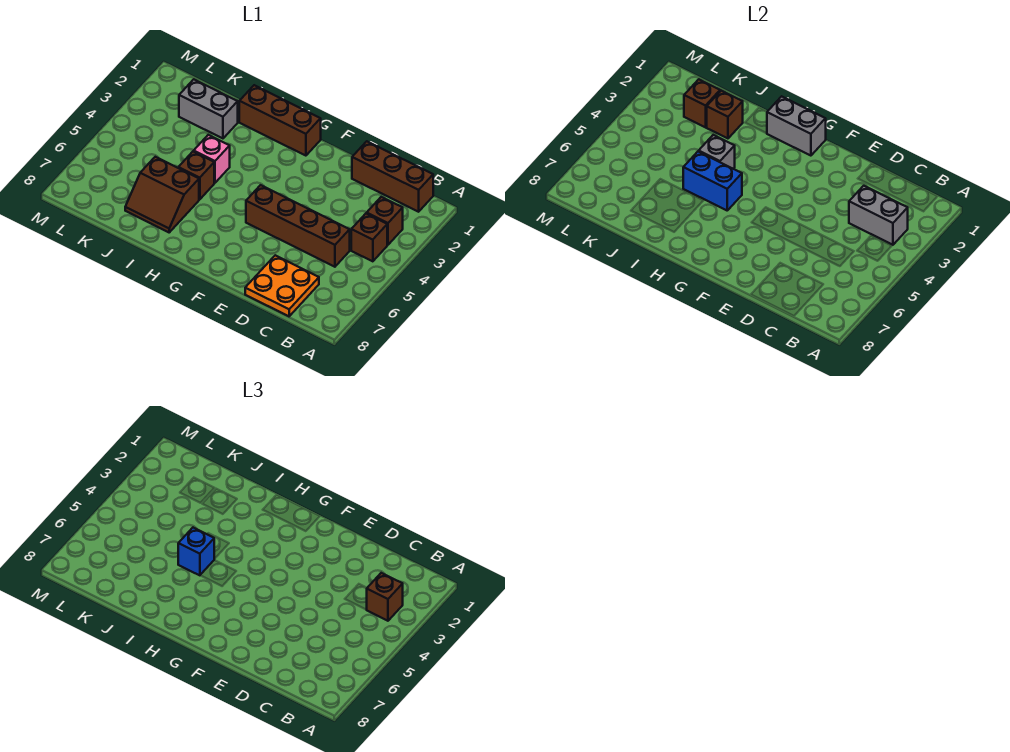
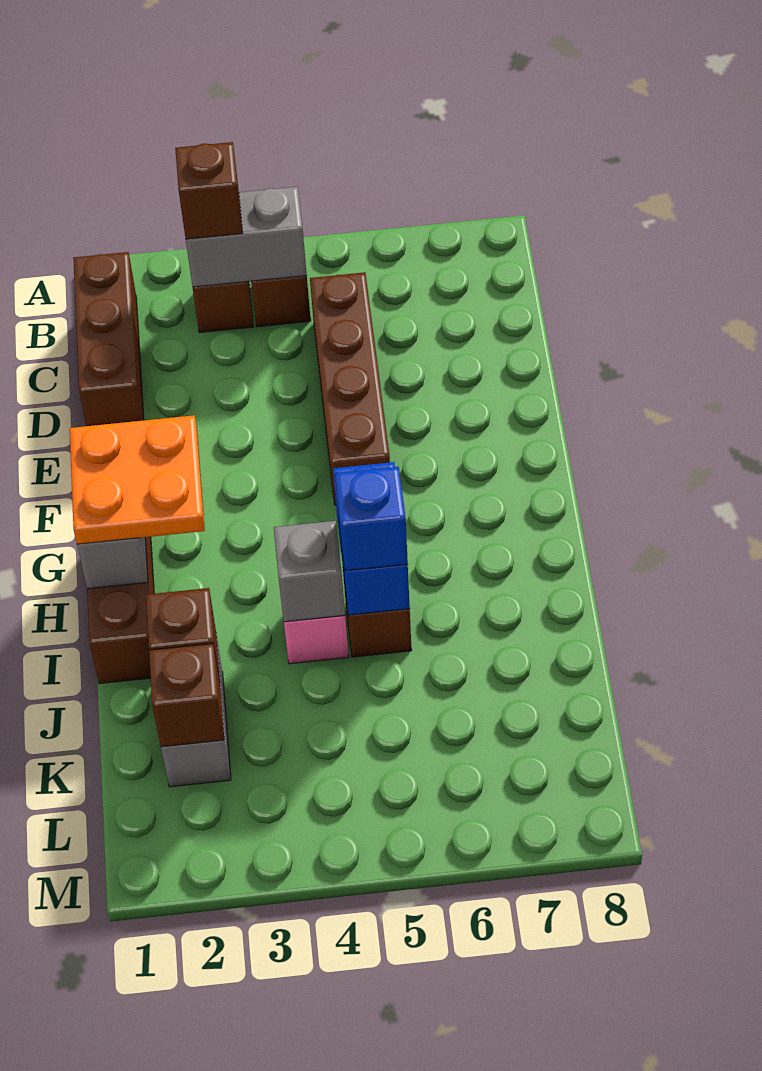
grey 1x2 brick [849,186,908,245] -> grey 1x2 brick turned to [186,187,307,287]
orange 2x2 plate [245,255,319,316] -> orange 2x2 plate moved to [70,415,205,544]
brown 2x2 slope [125,157,199,232] -> none

